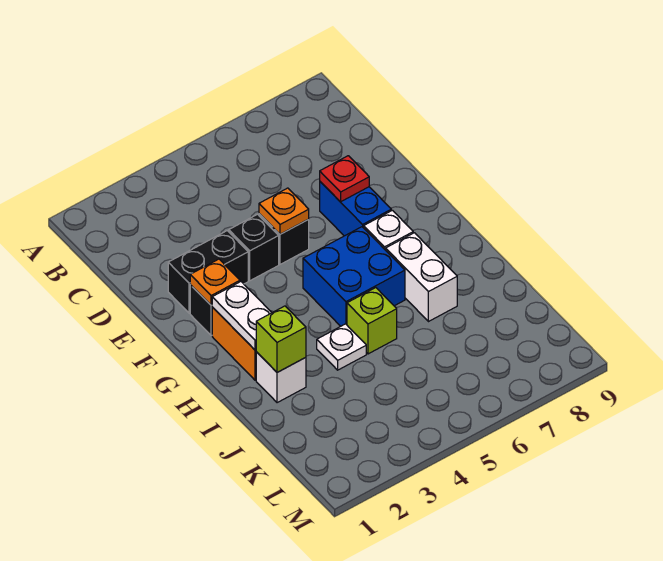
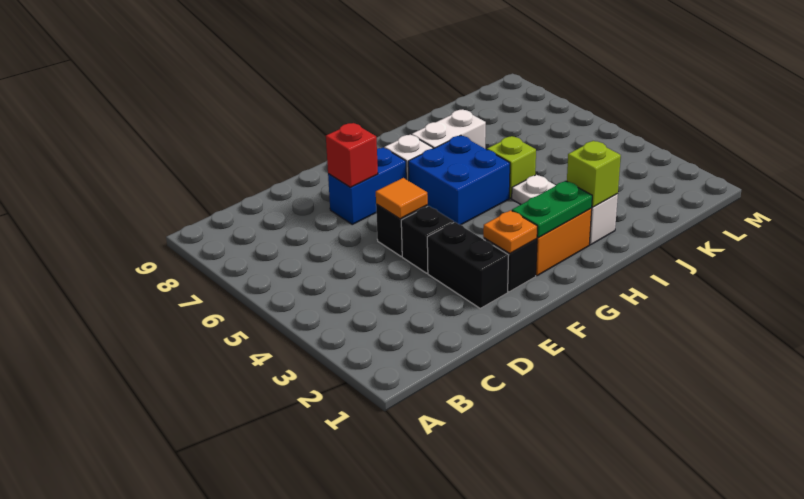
orange 1x1 plate [259,188,309,234] -> orange 1x1 tile [376,178,428,219]
red 1x1 plate [320,156,369,202] -> red 1x1 brick [326,123,378,188]
white 1x2 plate [212,282,272,350] -> green 1x2 plate [512,181,592,238]

